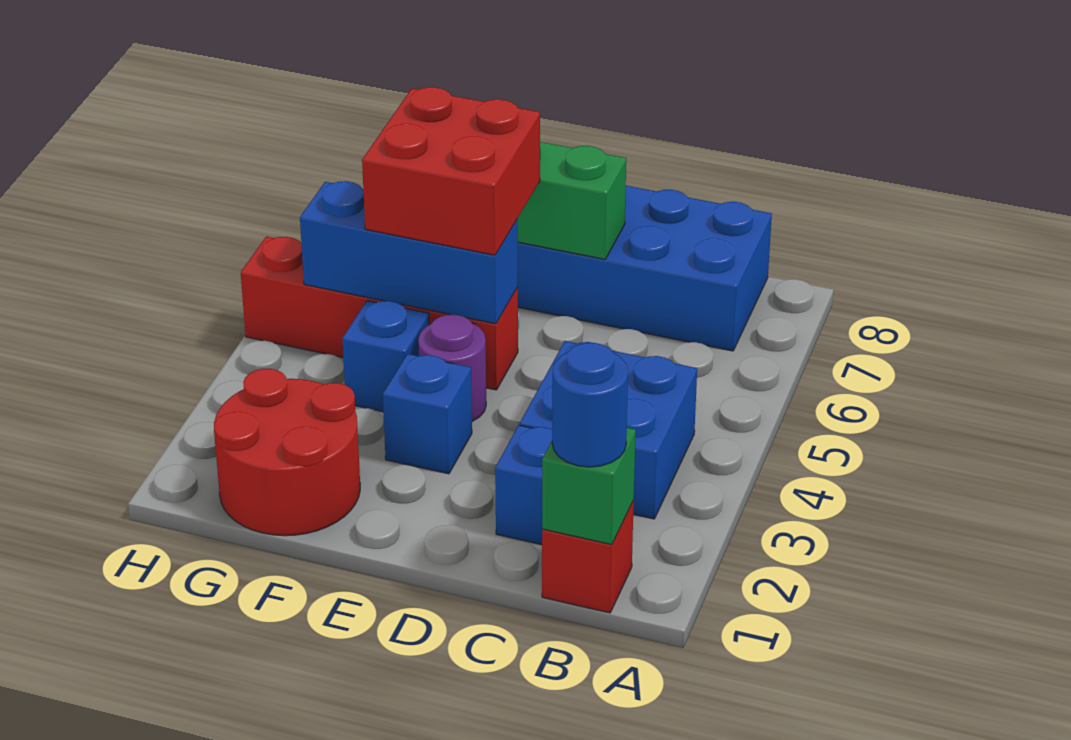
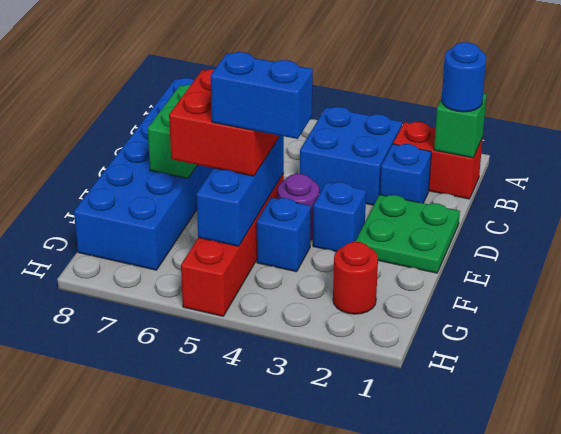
red 1x1 brick [542,501,634,613] -> red 1x2 brick [393,122,483,199]
none -> green 2x2 plate [355,195,460,273]
red 2x2 round brick [214,369,360,536] -> red 1x1 round brick [333,242,378,314]
none -> blue 1x2 brick [211,52,313,139]

